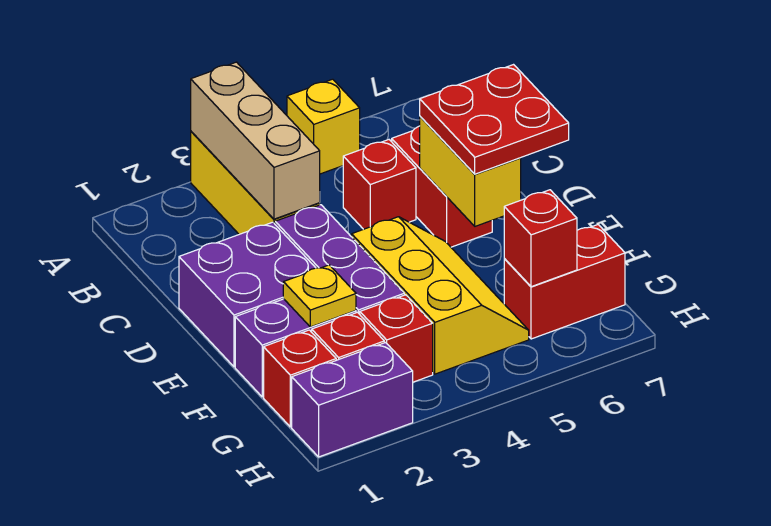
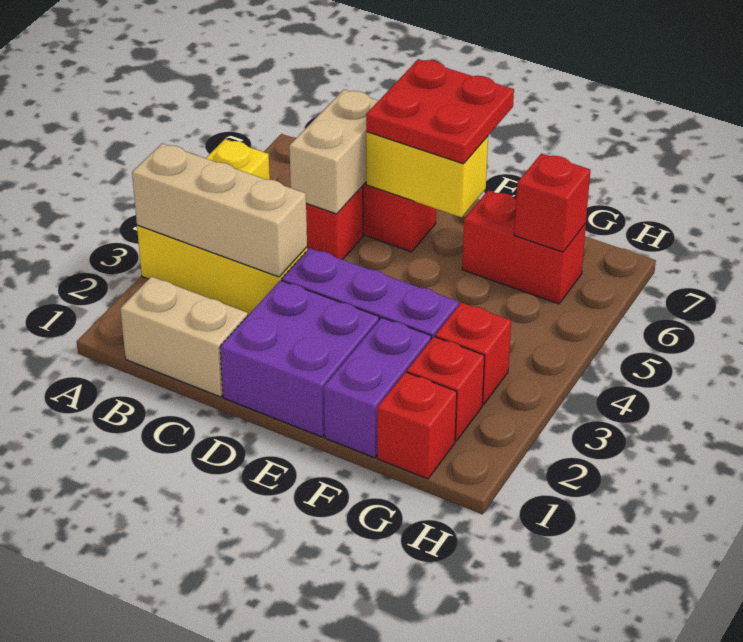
none -> tan 1x2 brick [120,277,248,397]
none -> tan 1x2 brick [289,89,378,214]
yellow 2x3 slope [352,217,529,374] -> none
yellow 1x1 plate [283,265,356,327] -> none
red 1x2 brick [504,225,625,339] -> red 1x2 brick turned to [462,190,586,304]
purple 1x2 brick [292,343,413,457] -> none

